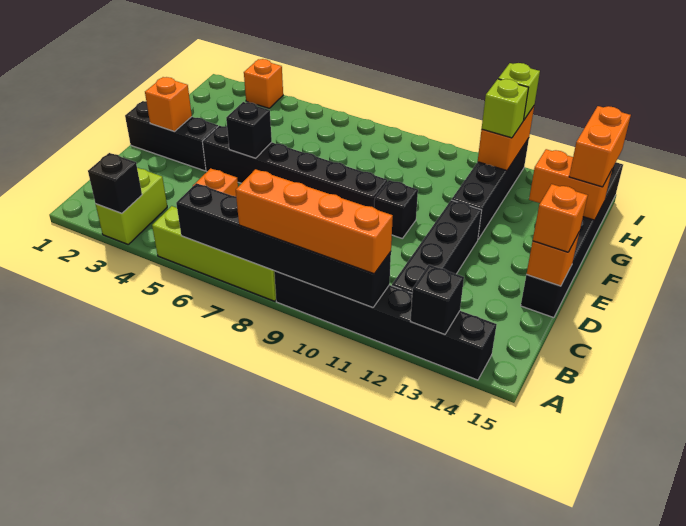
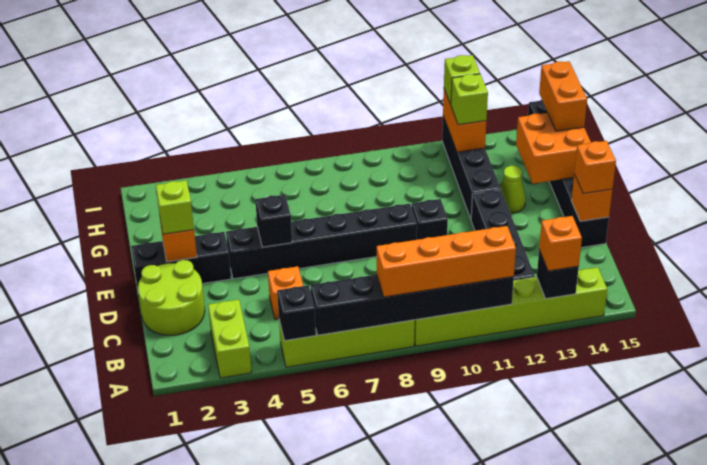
black 1x1 brick [88,153,142,213] -> black 1x1 brick moved to [277,285,316,341]
black 1x6 brick [274,271,497,380] -> lime 1x6 brick [414,267,607,346]
none -> lime 2x2 round brick [138,260,205,335]
none -> lime 1x1 brick [156,180,194,234]
none -> lime 1x1 cone [500,166,526,213]
orange 1x2 brick [529,149,612,220] -> orange 2x2 brick [516,113,591,184]
orange 1x1 brick [244,59,283,108] -> orange 1x1 brick moved to [539,216,582,271]

